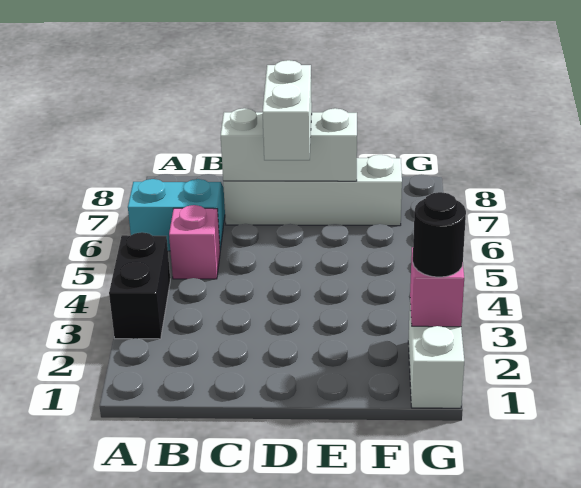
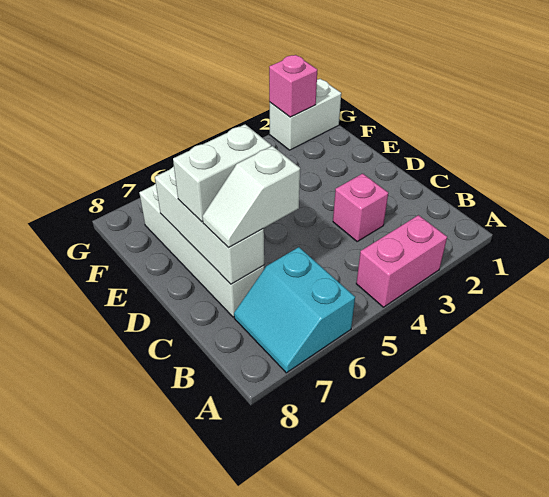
black 1x2 brick [109,232,170,339] -> pink 1x2 brick [356,215,447,307]
pink 1x1 brick [169,205,220,279] -> pink 1x1 brick moved to [333,174,388,241]
none -> white 1x2 slope [202,146,300,248]
black 1x1 round brick [413,192,466,277] -> none

